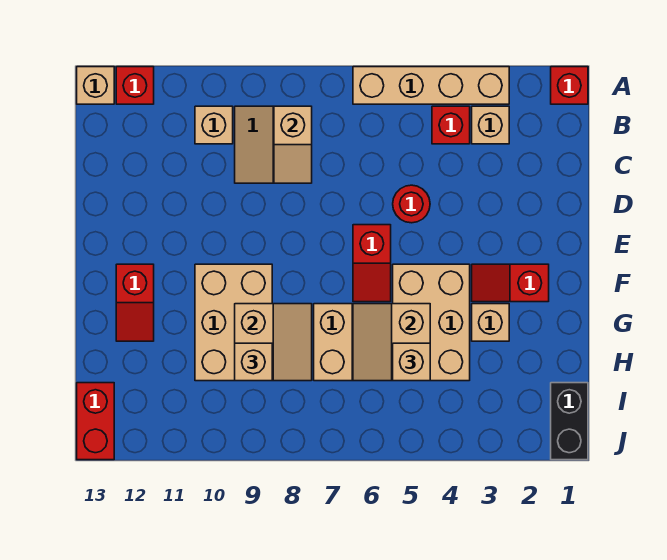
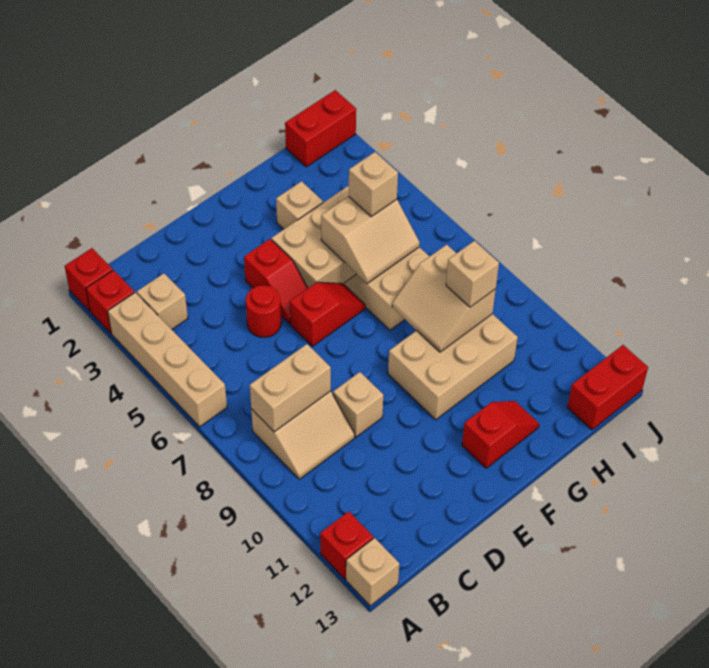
red 1x1 brick [432,106,470,144] -> red 1x1 brick moved to [86,270,134,333]
tan 1x2 slope [274,106,312,183] -> tan 1x2 brick [250,344,331,432]
tan 1x1 brick [195,106,233,144] -> tan 1x1 brick moved to [333,372,383,437]
red 1x2 slope [472,264,549,302] -> red 1x2 slope moved to [244,239,308,324]
tan 2x2 slope [235,304,312,381] -> tan 2x2 slope turned to [392,245,496,352]
black 1x2 brick [551,383,588,460] -> red 1x2 brick [285,90,356,167]

